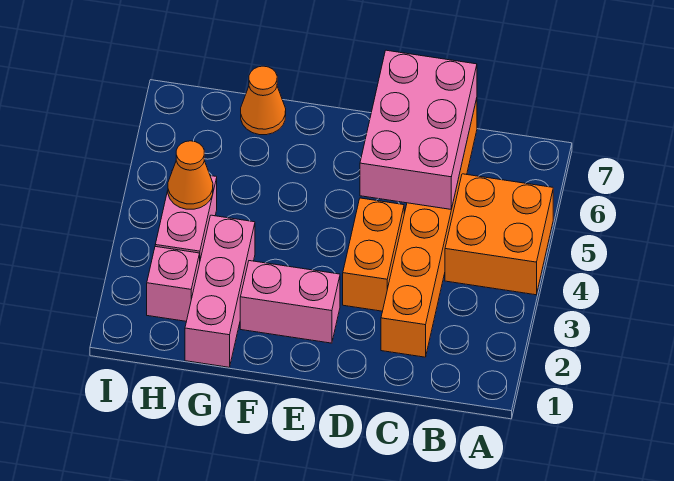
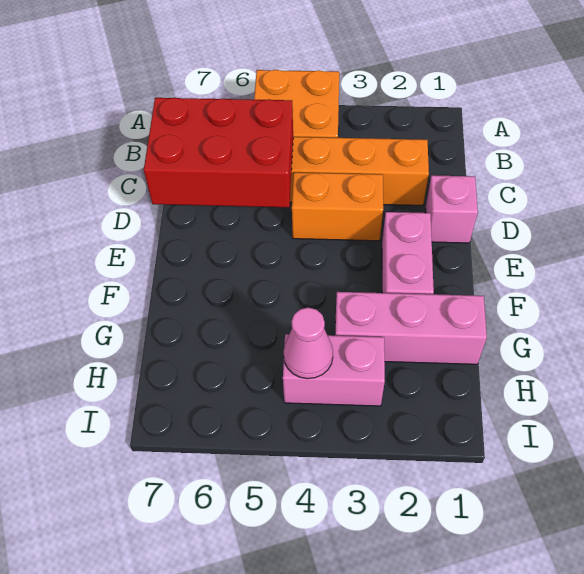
pink 2x3 brick [360,50,477,209] -> red 2x3 brick [144,98,293,207]
orange 1x1 cone [241,66,286,135] -> none
pink 1x1 brick [147,246,200,321] -> pink 1x1 brick moved to [426,175,478,243]
orange 1x1 cone [168,141,213,209] -> pink 1x1 cone [284,308,333,379]

